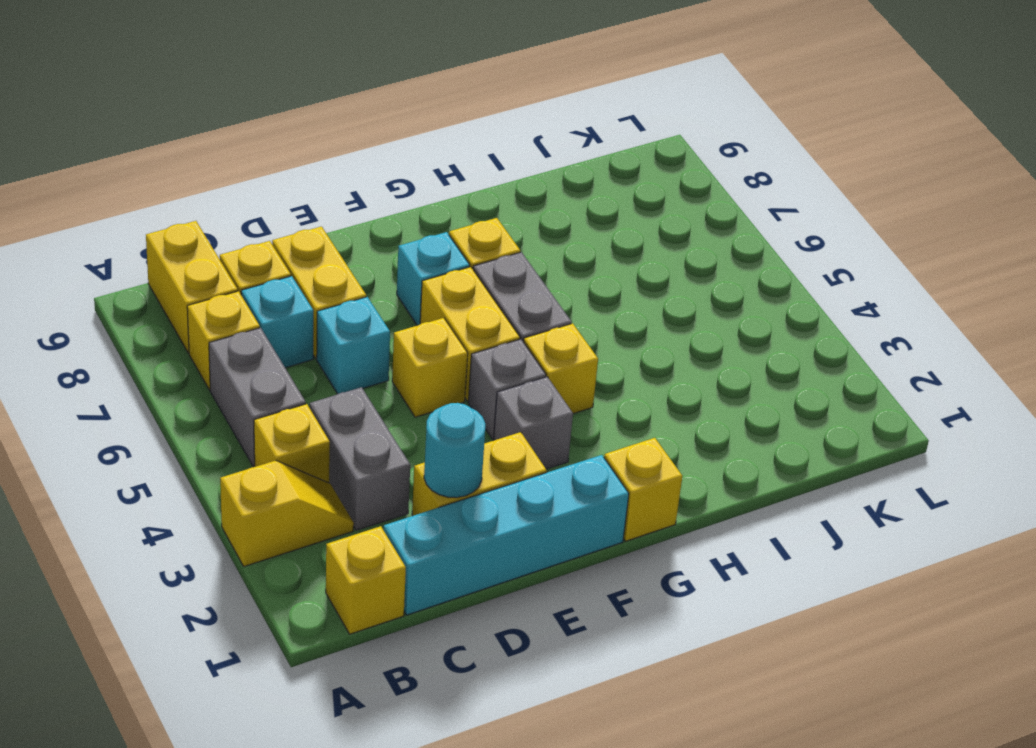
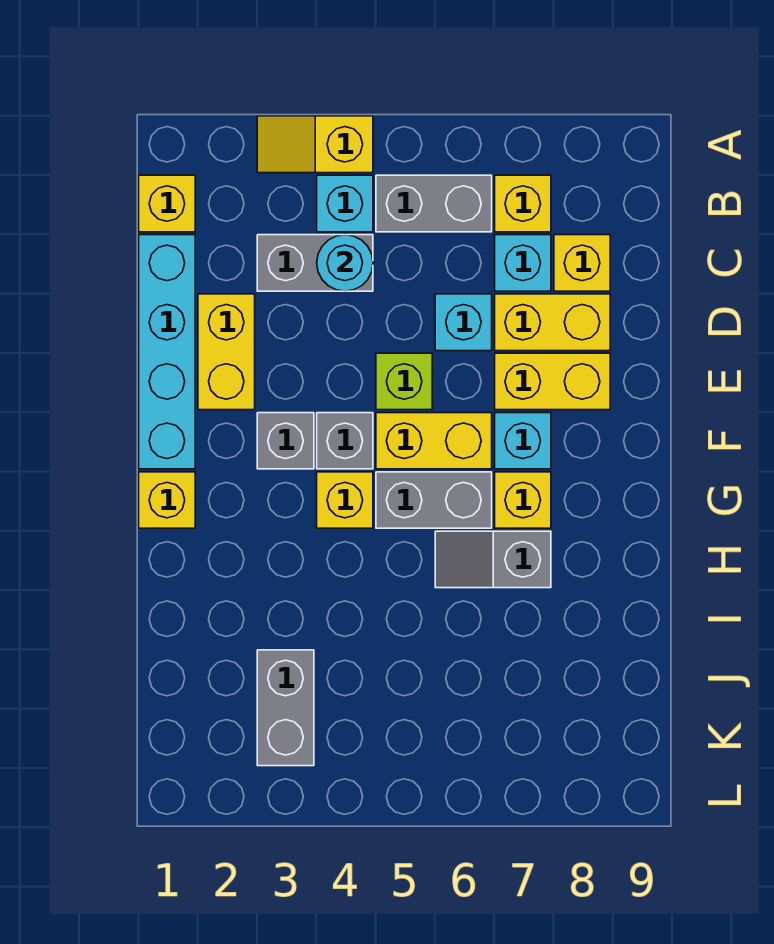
yellow 1x2 slope [220,461,354,566] -> yellow 1x2 slope turned to [257,116,373,173]
yellow 1x1 brick [254,404,330,483] -> cyan 1x1 brick [317,175,373,232]
yellow 1x2 brick [146,221,238,353] -> yellow 1x2 brick moved to [495,353,610,410]
cyan 1x1 round brick [424,403,485,498] -> cyan 1x1 round brick moved to [317,235,373,291]
yellow 1x1 brick [392,318,468,417] -> lime 1x1 brick [376,353,432,410]
none -> grey 1x2 slope [435,531,551,588]
none -> grey 1x2 brick [257,650,314,766]

